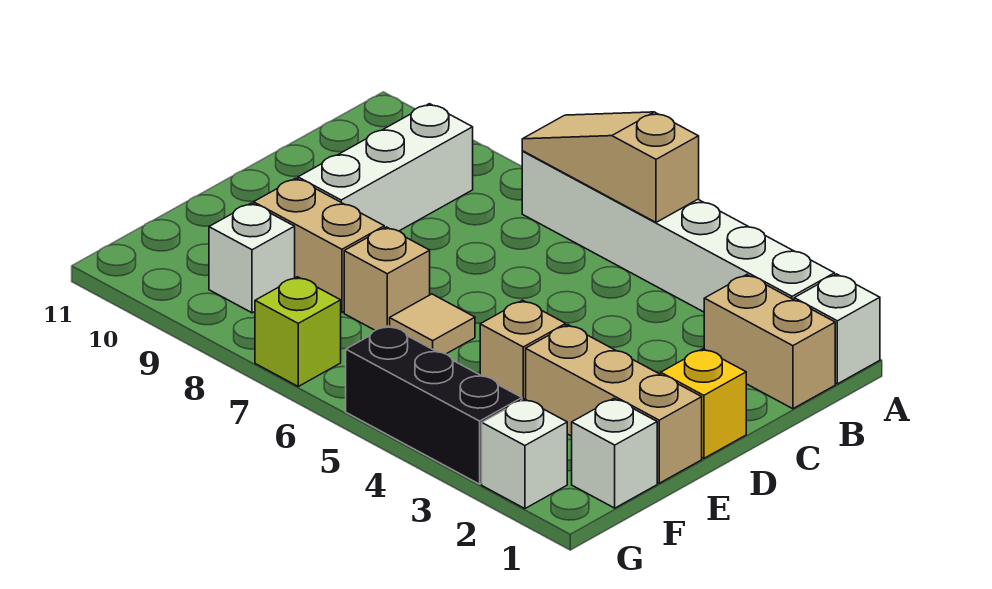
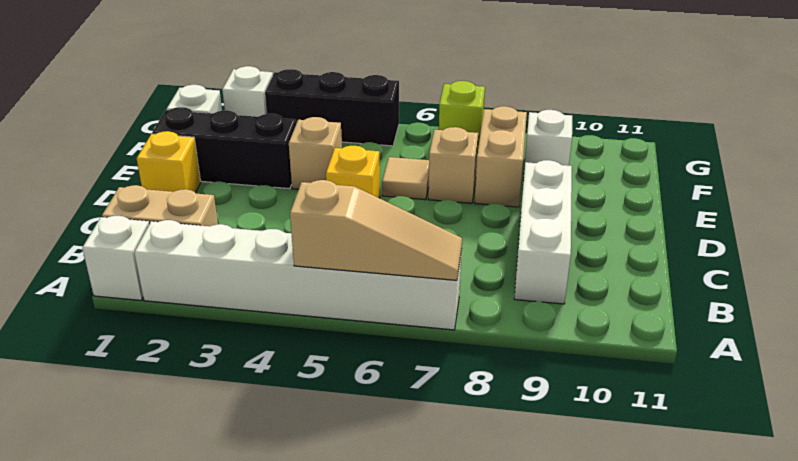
none -> yellow 1x1 brick [326,146,380,198]
tan 1x3 brick [526,325,702,483] -> black 1x3 brick [152,107,296,189]
tan 1x2 brick [254,178,384,312] -> tan 1x2 brick turned to [475,106,527,207]

